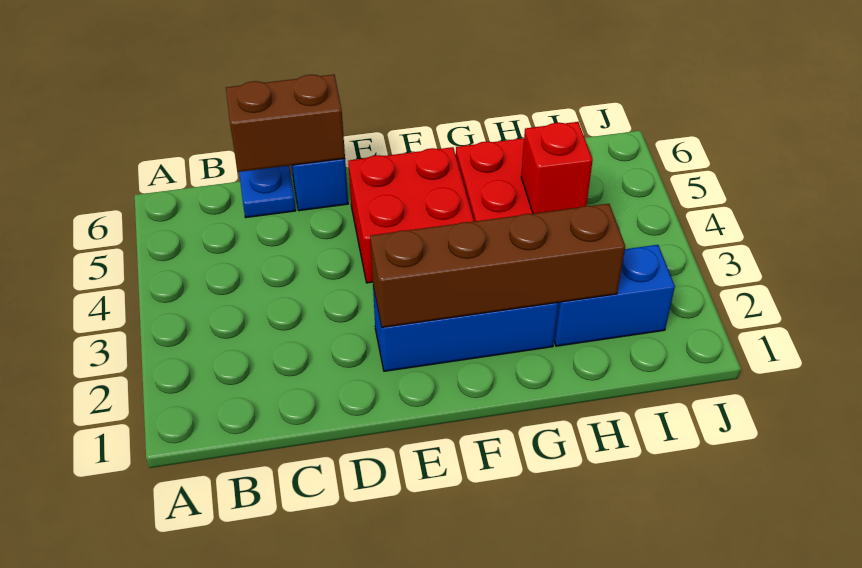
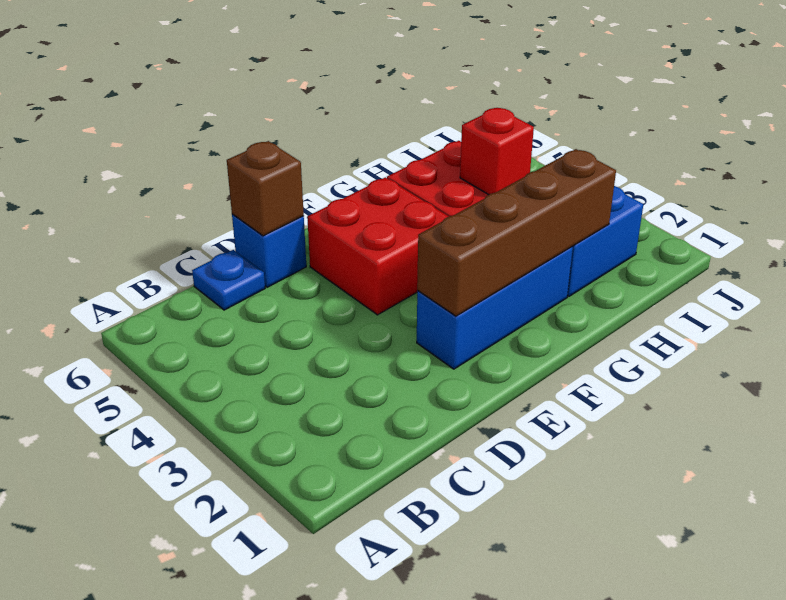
brown 1x2 brick [226,75,345,172] -> brown 1x1 brick [227,141,304,236]

